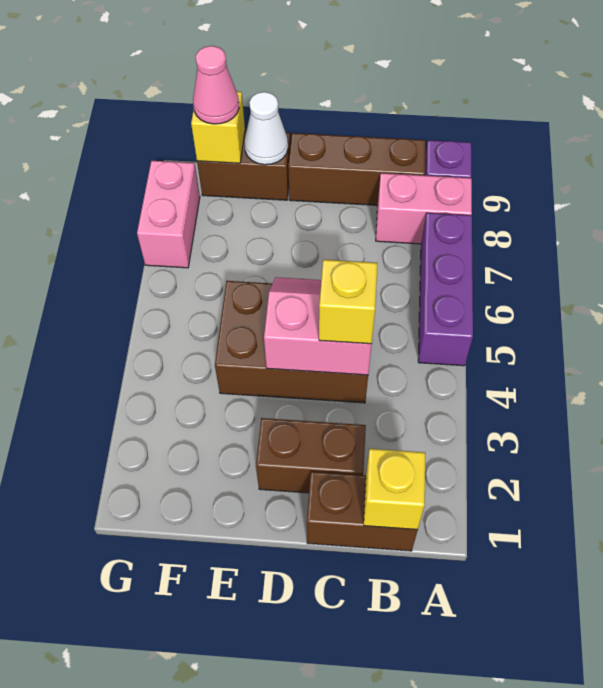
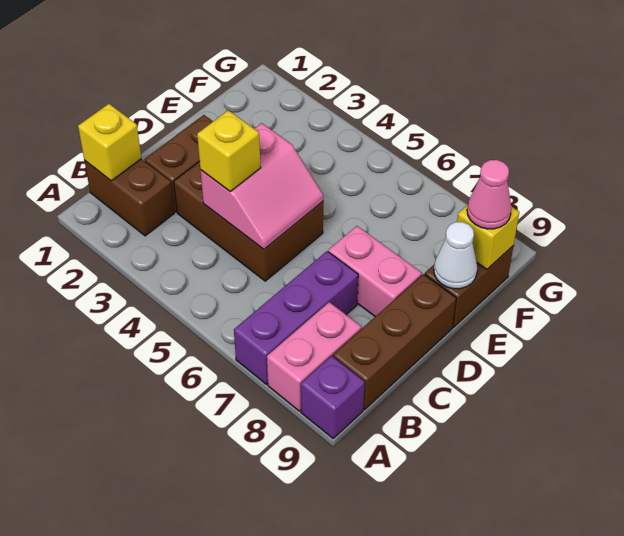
purple 1x3 brick [418,213,473,366] -> purple 1x3 brick turned to [234,251,358,384]
brown 1x2 brick [307,472,418,551] -> brown 1x2 brick turned to [84,159,174,236]
brown 2x3 brick [215,281,368,403] -> brown 2x3 brick turned to [174,161,323,281]
pink 1x2 brick [137,161,200,268] -> pink 1x2 brick moved to [328,226,422,317]

